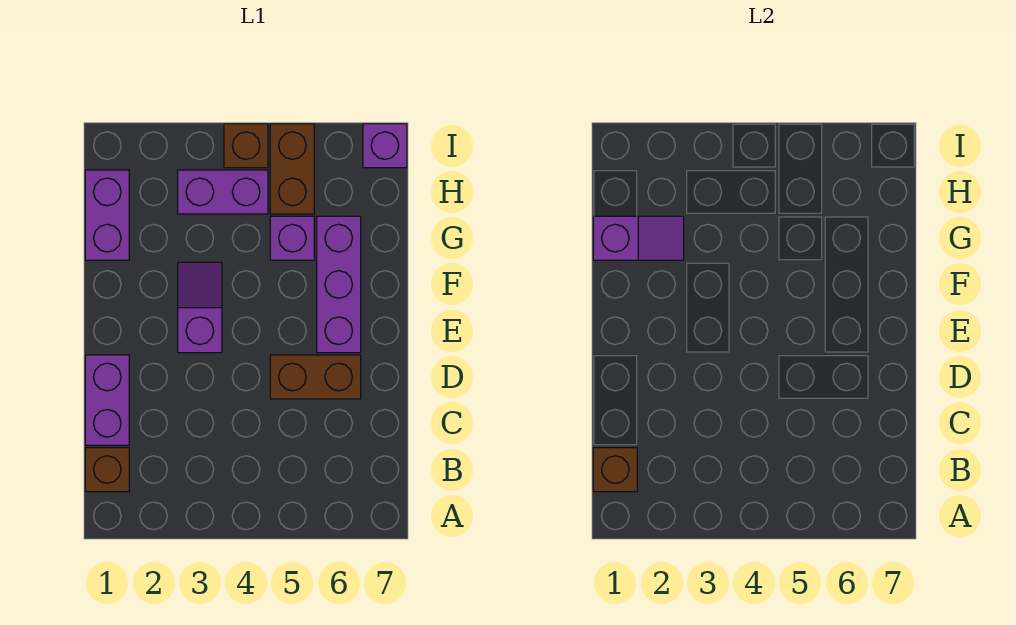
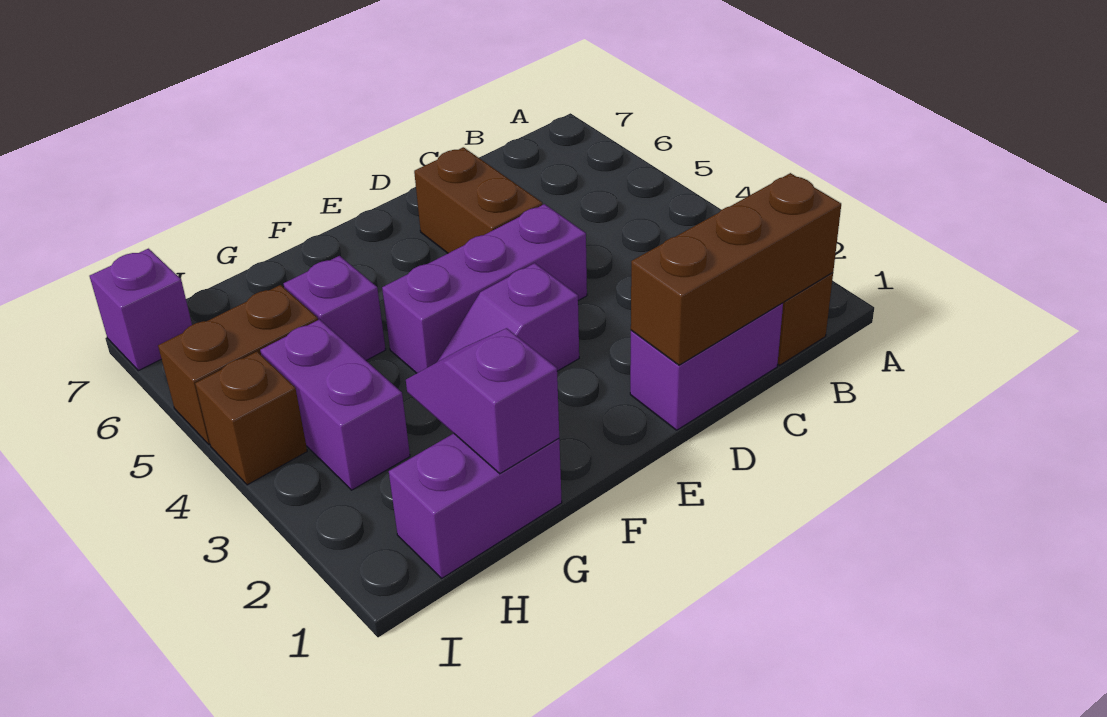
brown 1x1 brick [593,448,637,492] -> brown 1x3 brick [631,173,841,365]
purple 1x3 brick [317,216,361,353] -> purple 1x3 brick moved to [382,204,587,373]

